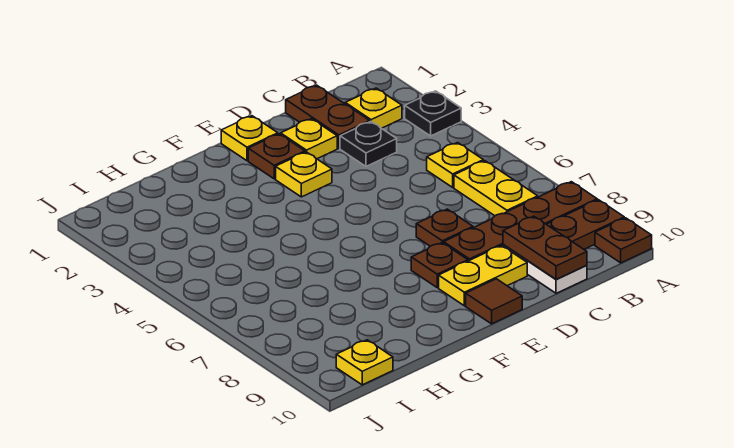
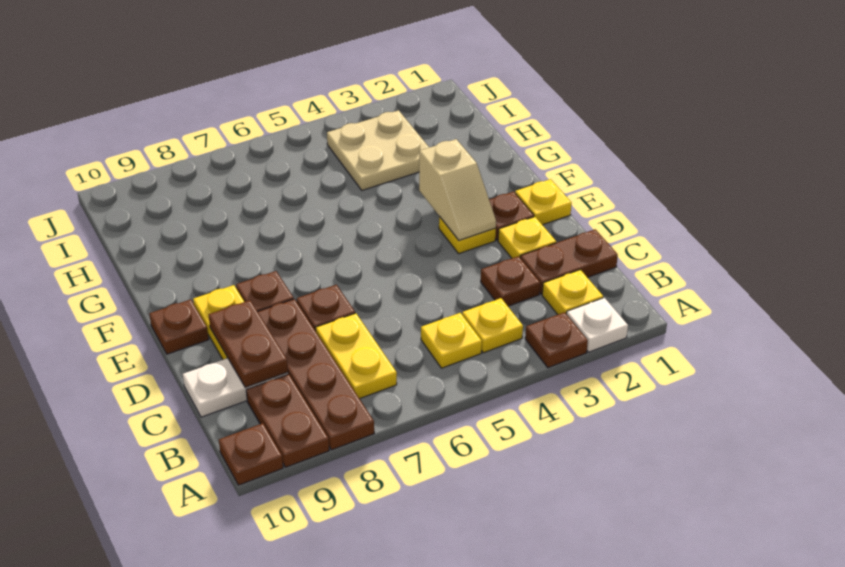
none -> white 1x1 plate [566,298,628,352]
black 1x1 plate [405,91,461,136] -> brown 1x1 plate [525,312,588,368]
yellow 1x2 plate [454,161,538,216] -> yellow 1x2 plate turned to [316,313,397,399]
black 1x1 plate [340,122,397,166] -> brown 1x1 plate [481,256,540,306]
brown 1x2 plate [503,216,587,279] -> brown 1x2 plate turned to [208,300,288,387]
none -> tan 1x2 slope [419,139,496,241]
brown 1x1 tile [466,279,522,324] -> brown 1x1 plate [149,299,209,354]
none -> tan 2x2 plate [327,110,429,190]
yellow 1x1 plate [336,340,393,385] -> yellow 1x1 plate moved to [462,298,523,353]

